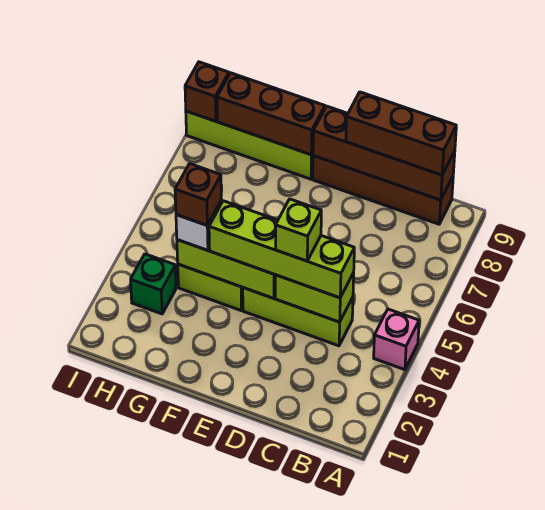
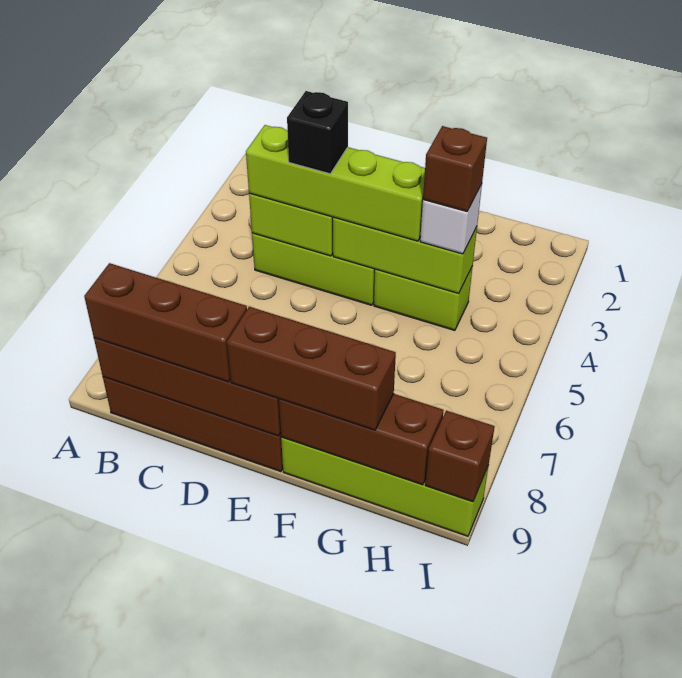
pink 1x1 brick [374,309,419,370] -> none
lime 1x1 brick [276,199,321,261] -> black 1x1 brick [287,91,348,174]
none -> brown 1x3 brick [227,307,396,430]
green 1x1 brick [131,254,176,314] -> none

